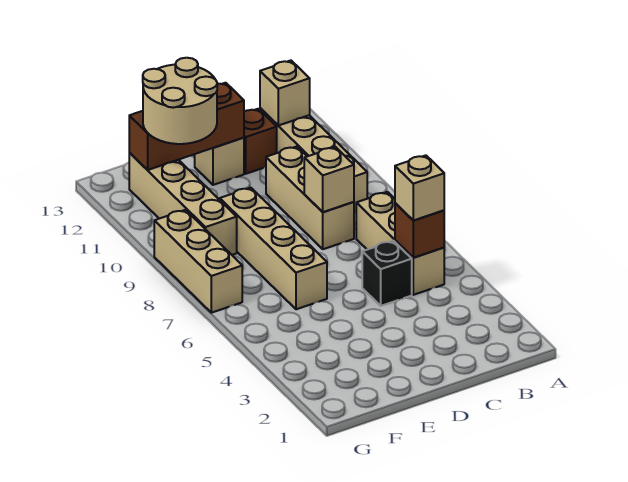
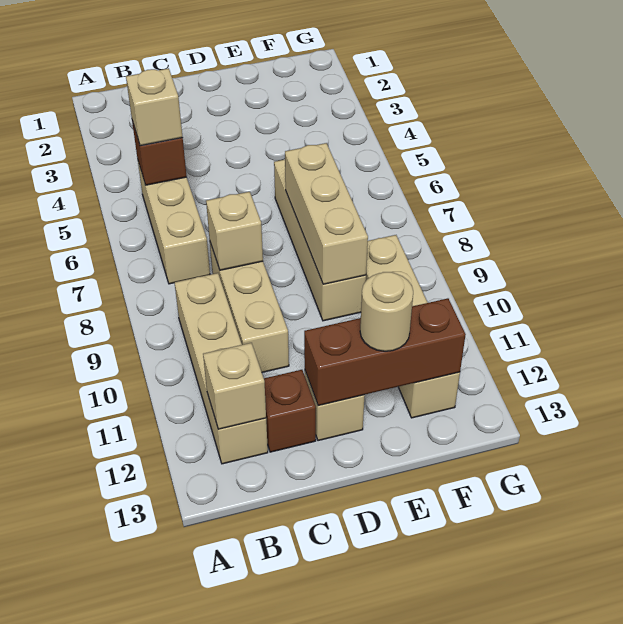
black 1x1 brick [362,241,412,306] -> none
tan 2x2 round brick [143,58,217,144] -> tan 1x1 round brick [360,272,413,351]
tan 1x3 brick [154,210,242,313] -> tan 1x3 brick moved to [285,143,368,284]

